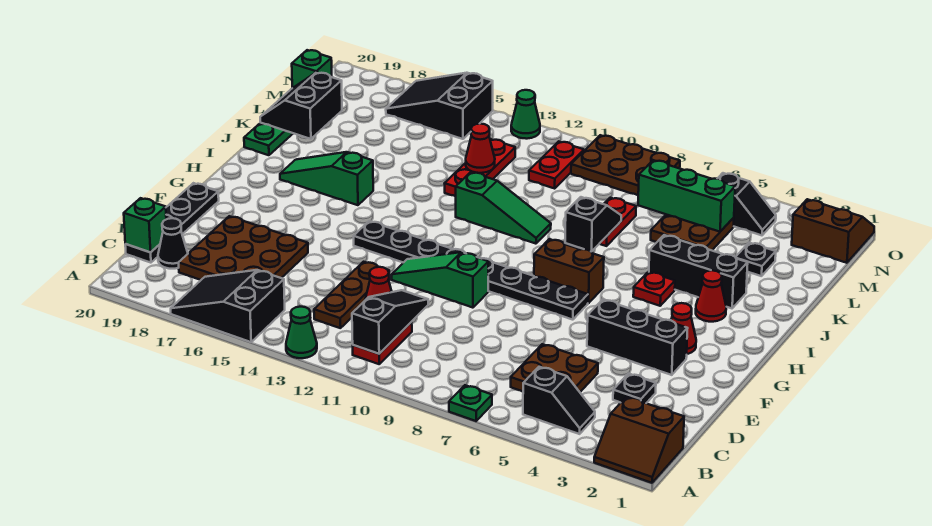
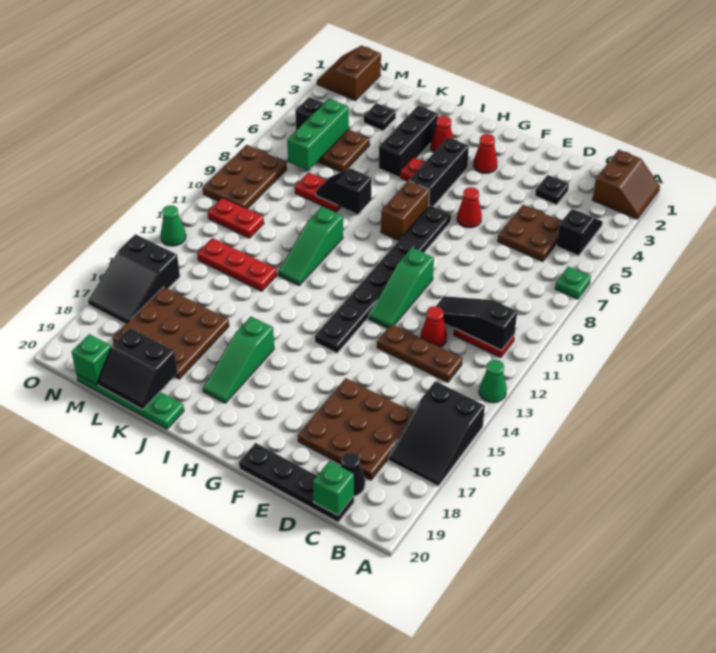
black 1x3 brick [587,299,688,375] -> black 1x3 brick moved to [409,137,469,206]
green 1x3 slope [456,172,551,244] -> green 1x3 slope turned to [278,207,343,285]
none -> brown 3x3 plate [113,287,229,379]
red 1x1 cone [466,124,495,173] -> red 1x1 cone moved to [457,187,482,228]

